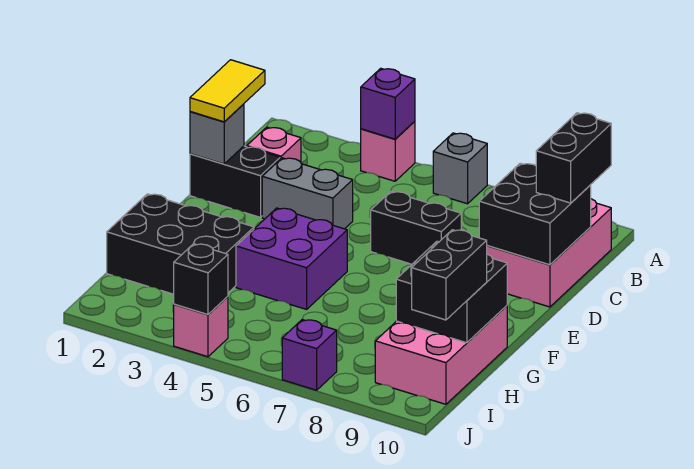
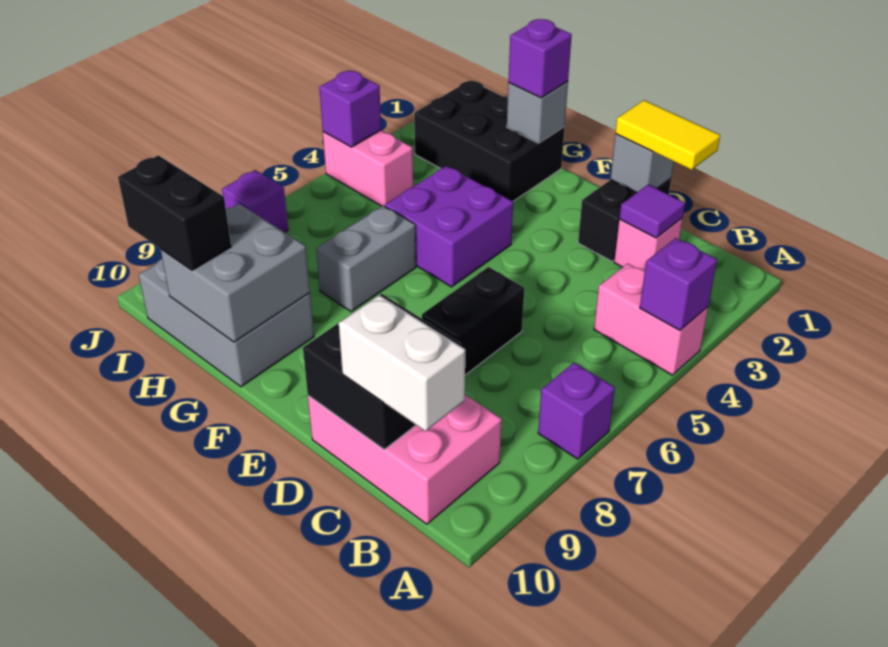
pink 1x1 brick [361,121,415,181] -> pink 1x2 brick [594,263,708,375]
grey 1x1 brick [433,133,487,204] -> grey 1x1 brick moved to [507,81,568,143]
none -> purple 1x1 brick [538,363,615,459]
black 1x2 brick [536,113,611,203] -> white 1x2 brick [339,295,465,431]
none -> purple 1x1 tile [619,185,685,238]
grey 1x2 brick [262,158,353,229] -> grey 1x2 brick moved to [316,206,416,311]
black 2x3 brick [107,194,254,294] -> black 2x3 brick turned to [414,80,565,201]
none -> purple 1x1 brick [508,19,572,98]
pink 2x3 brick [375,306,507,404] -> grey 2x3 brick [139,259,314,387]
black 2x2 brick [396,241,507,343] -> grey 2x2 brick [161,204,310,342]
pink 1x1 brick [174,297,228,357] -> pink 1x2 brick [323,130,413,206]
black 1x1 brick [174,244,228,314] -> purple 1x1 brick [319,70,381,147]

